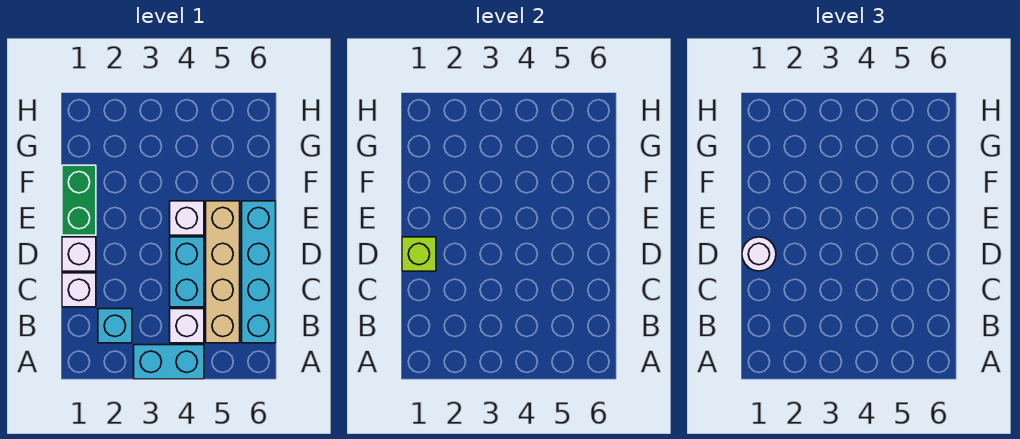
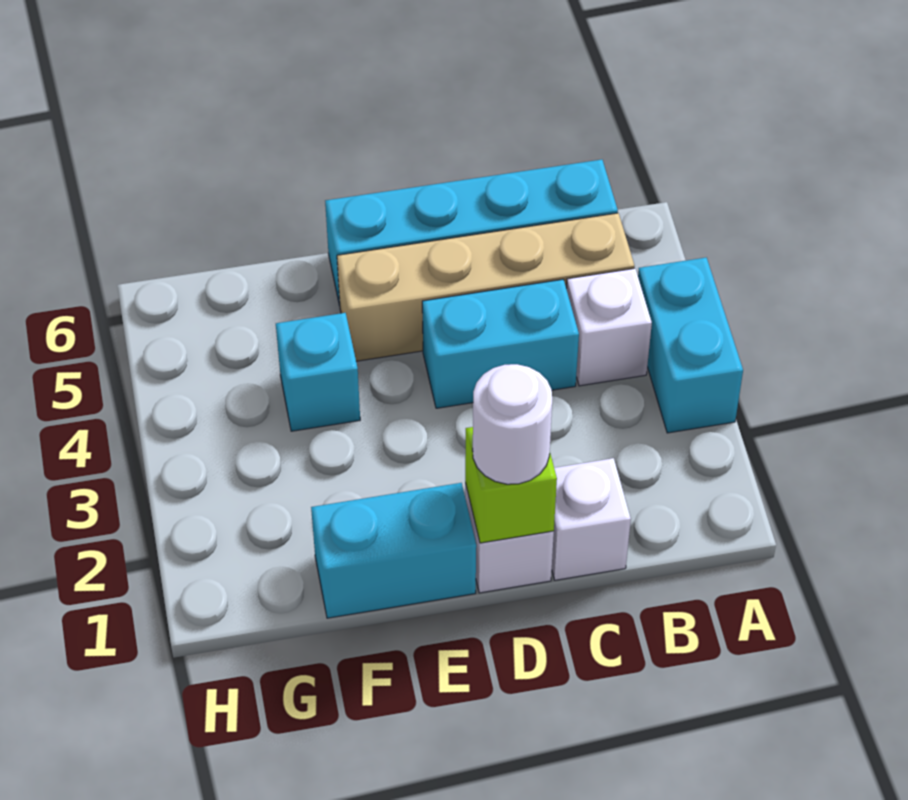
cyan 1x1 brick [98,309,132,343] -> cyan 1x1 brick moved to [276,313,360,431]
green 1x2 brick [62,165,96,235] -> cyan 1x2 brick [311,483,476,618]
white 1x1 brick [170,201,204,235] -> none

